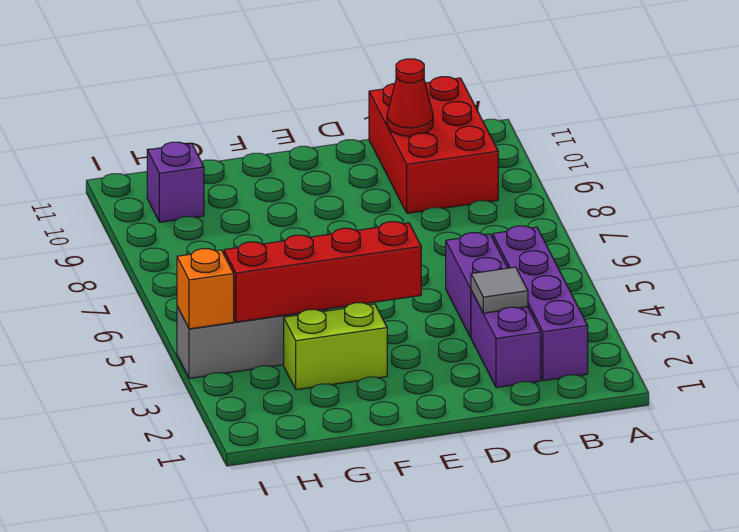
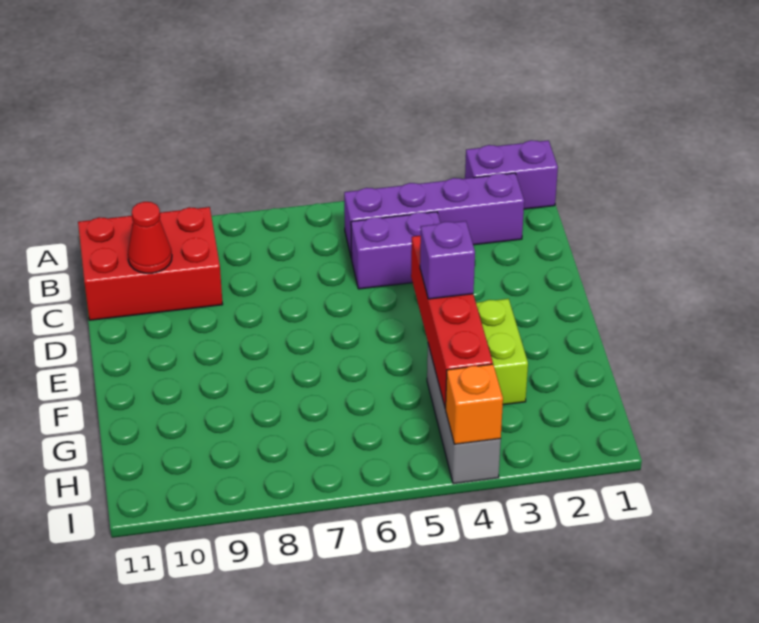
purple 1x2 brick [471,291,541,388] -> purple 1x2 brick moved to [465,140,558,209]
grey 1x1 tile [471,267,528,313] -> none
purple 1x1 brick [147,142,204,222] -> purple 1x1 brick moved to [420,221,475,299]

